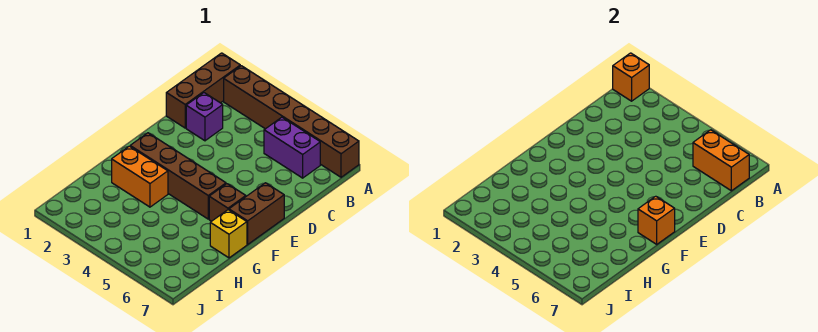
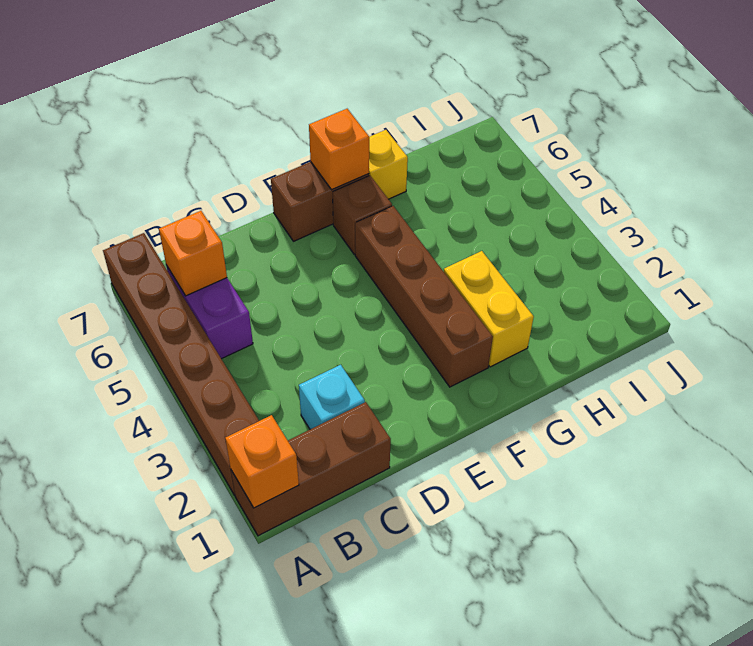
orange 1x2 brick [693,130,749,191] -> orange 1x1 brick [159,211,227,296]
purple 1x1 brick [186,93,223,141] -> cyan 1x1 brick [299,365,365,429]
orange 1x2 brick [112,146,168,207] -> yellow 1x2 brick [444,251,534,367]

